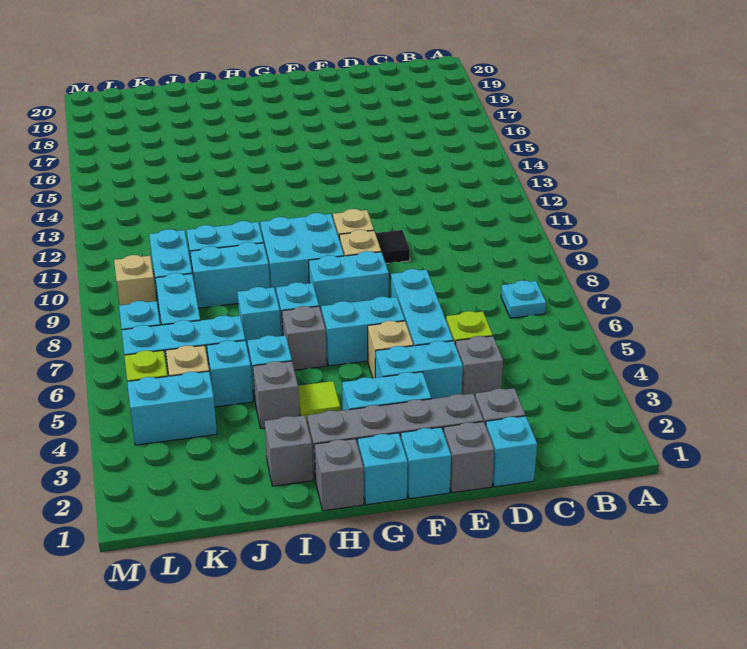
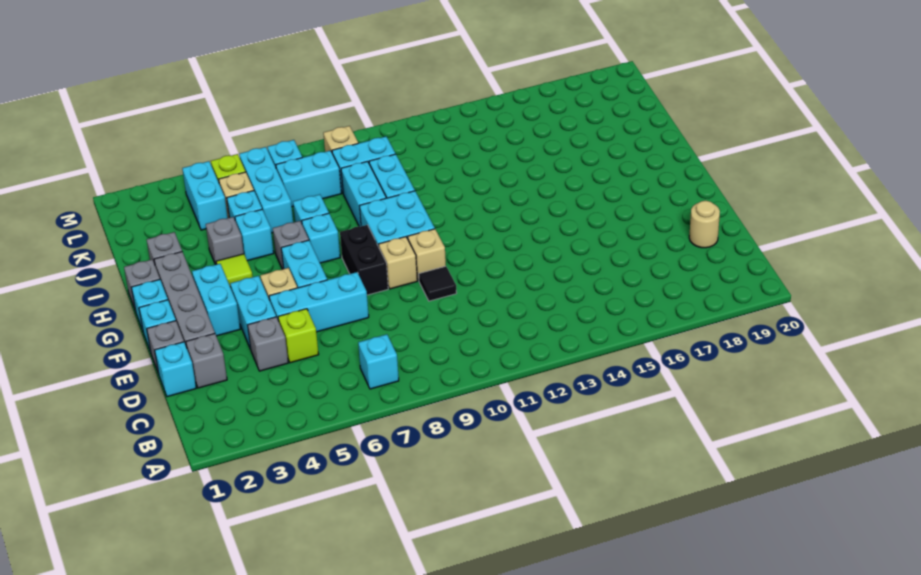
cyan 1x1 plate [501,280,546,318] -> cyan 1x1 brick [358,334,399,389]
none -> tan 1x1 round brick [689,201,720,248]
cyan 1x2 brick [309,251,389,310] -> black 1x2 brick [340,225,388,295]

